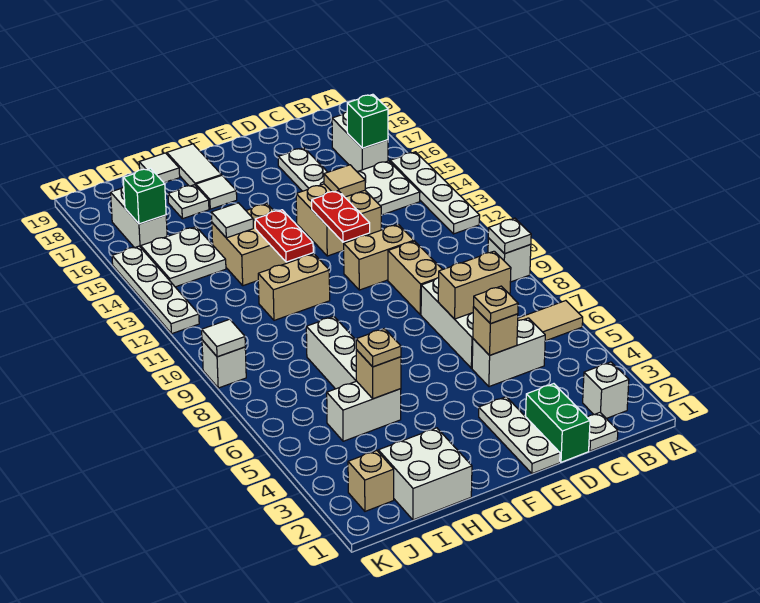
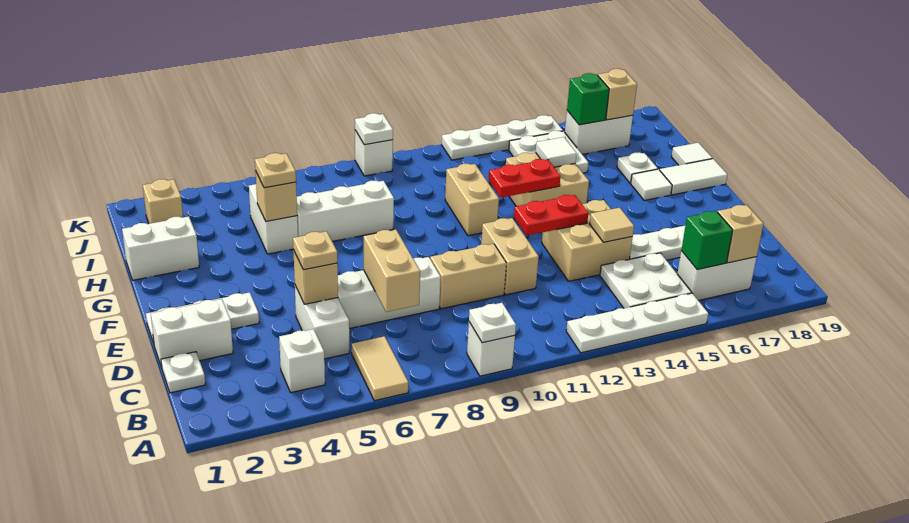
white 1x1 brick [583,362,629,419] -> white 1x1 brick moved to [279,329,325,392]
none -> tan 1x1 brick [718,205,763,263]
green 1x2 brick [526,384,590,462] -> white 1x2 brick [151,299,233,368]
white 2x2 brick [378,428,472,520] -> white 1x2 brick [122,216,199,280]
none -> tan 1x1 brick [598,69,637,120]
white 1x1 tile [202,319,245,357] -> white 1x1 plate [355,113,393,145]

